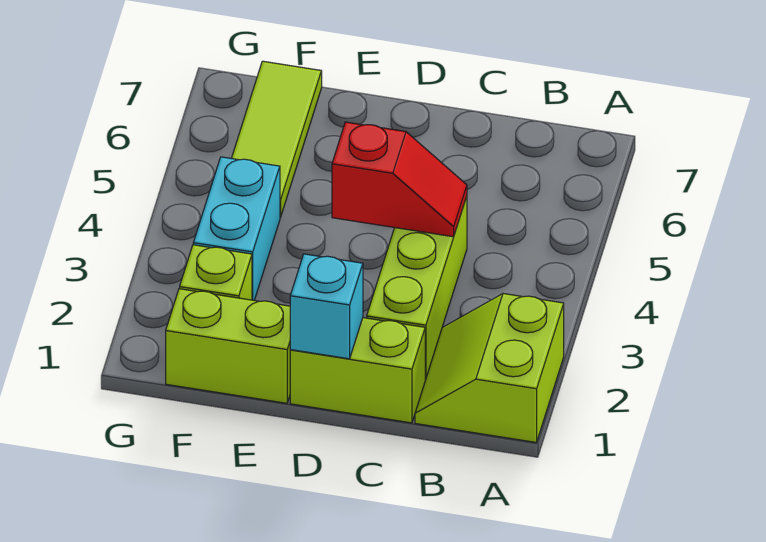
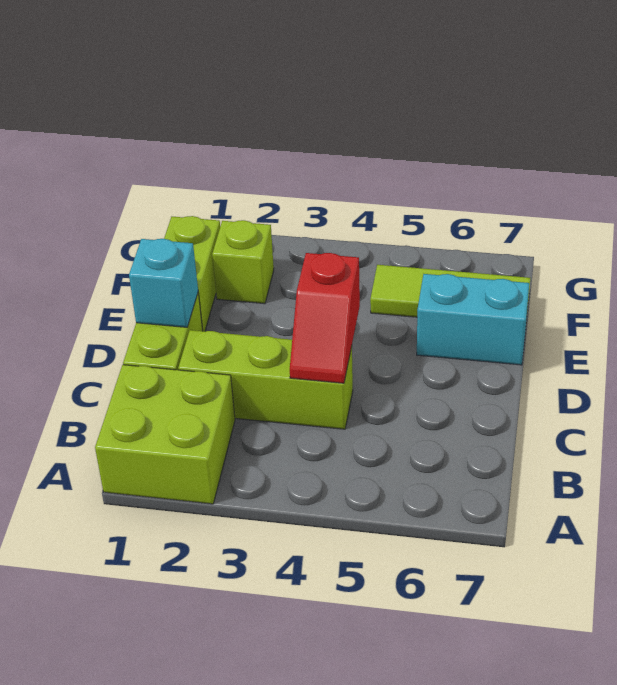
lime 2x2 slope [415,294,564,443] -> lime 2x2 brick [95,365,235,504]
cyan 1x2 brick [193,157,280,300] -> cyan 1x2 brick moved to [417,274,529,365]

